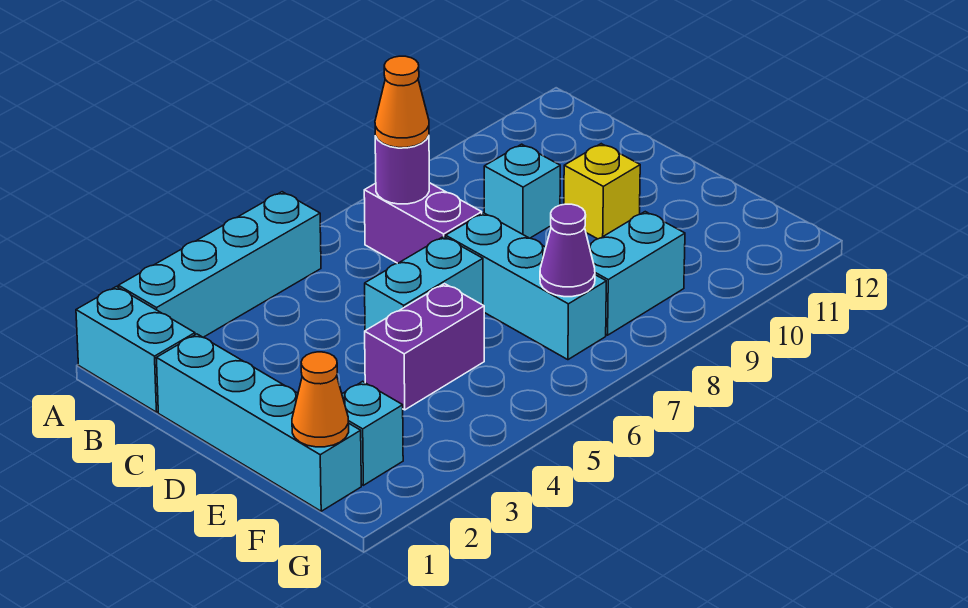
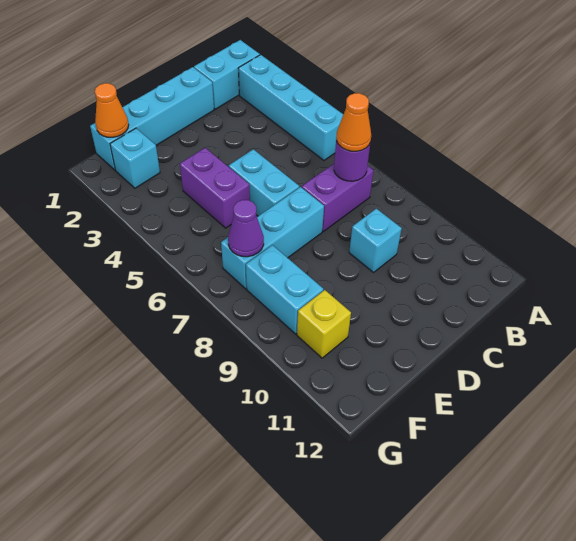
yellow 1x1 brick [564,144,640,239] -> yellow 1x1 brick moved to [297,290,351,358]

